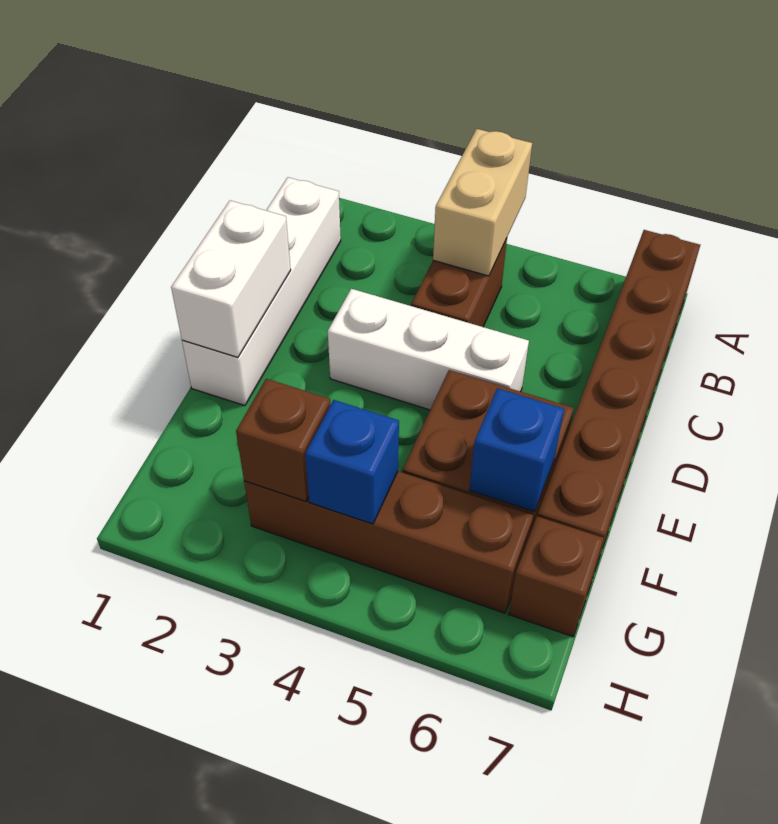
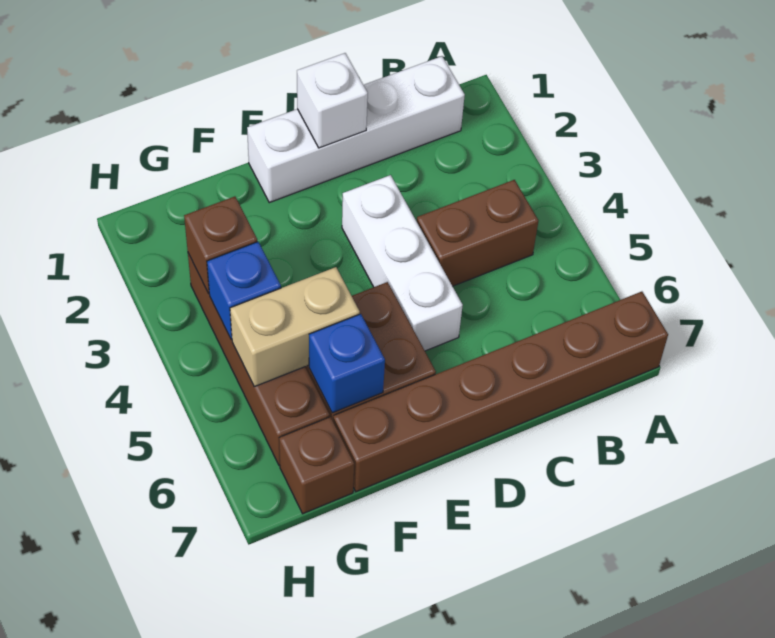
tan 1x2 brick [433,129,532,276] -> tan 1x2 brick moved to [230,267,360,387]
white 1x2 brick [171,201,291,357] -> white 1x1 brick [297,53,368,148]

